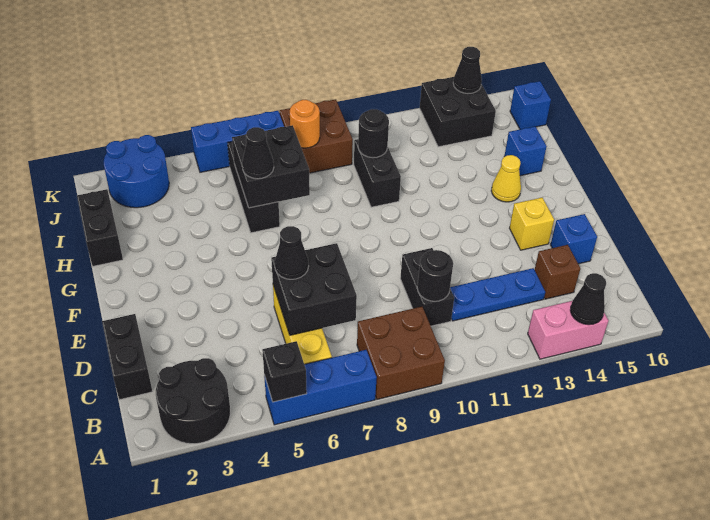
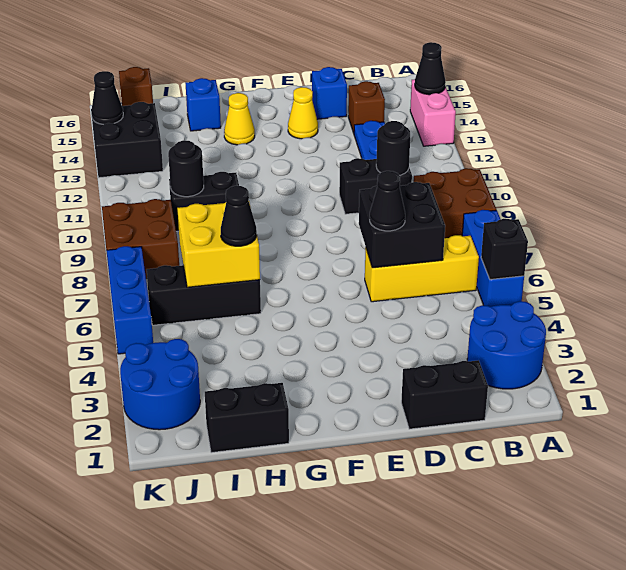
black 2x2 round brick [156,358,230,444] -> blue 2x2 round brick [467,301,546,389]
yellow 1x1 brick [510,198,554,250] -> yellow 1x1 cone [288,87,318,139]
black 2x2 brick [232,125,310,208] -> yellow 2x2 brick [177,202,260,287]
orange 1x1 round brick [290,100,320,148] -> none
blue 1x1 brick [510,81,551,129] -> brown 1x1 brick [119,67,153,106]

